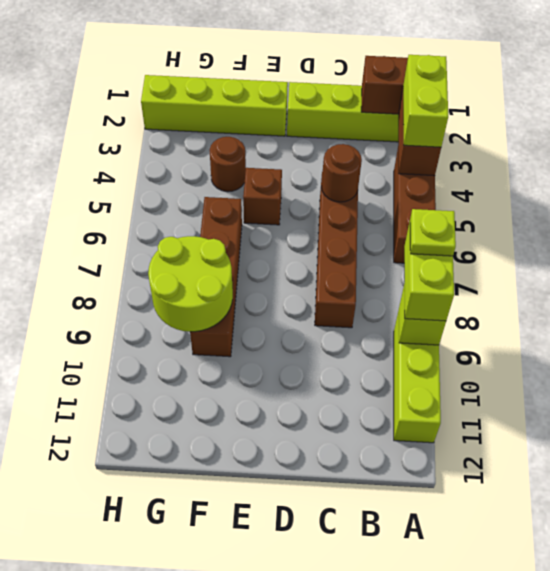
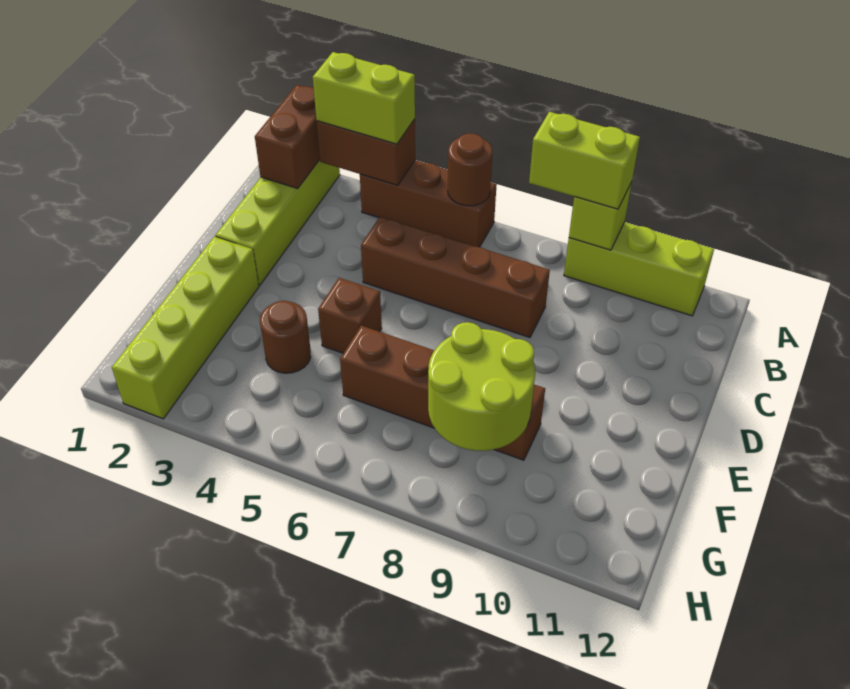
lime 1x1 plate [410,209,456,256] -> none
brown 1x1 round brick [321,144,362,202] -> brown 1x1 round brick moved to [448,134,492,206]

